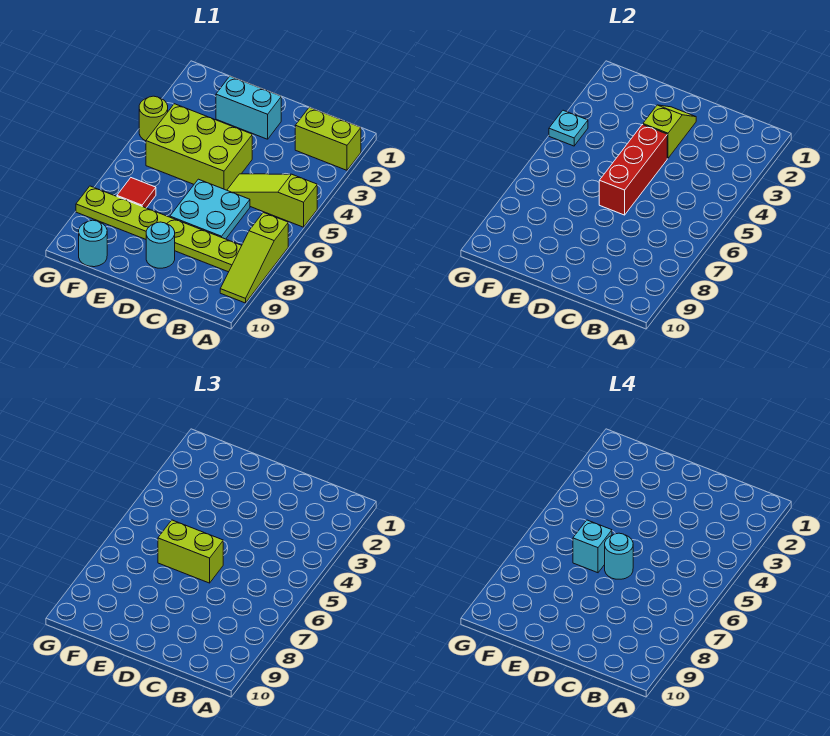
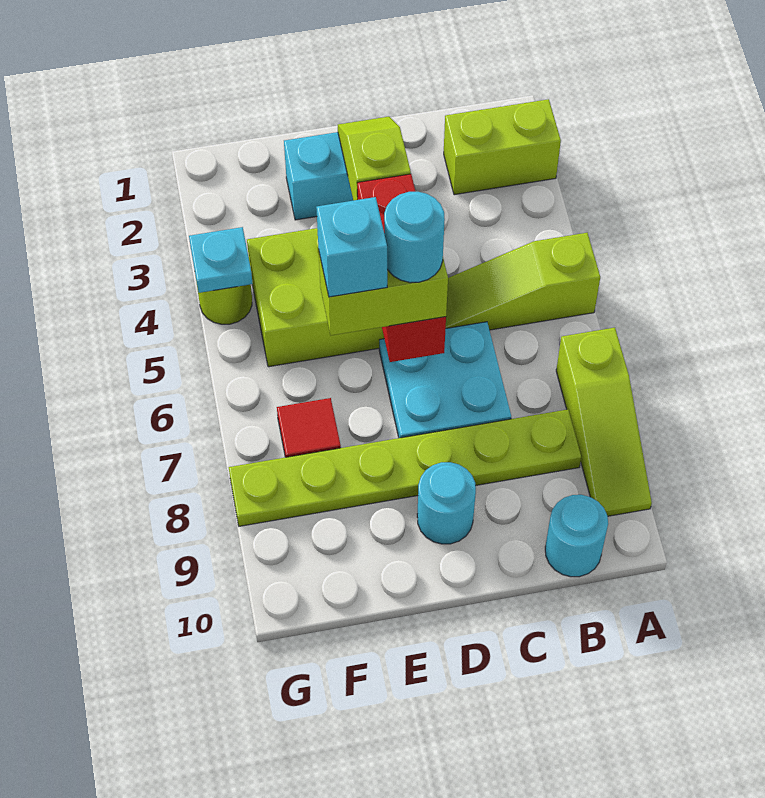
cyan 1x1 round brick [79,220,107,267] -> cyan 1x1 round brick moved to [545,495,608,577]

